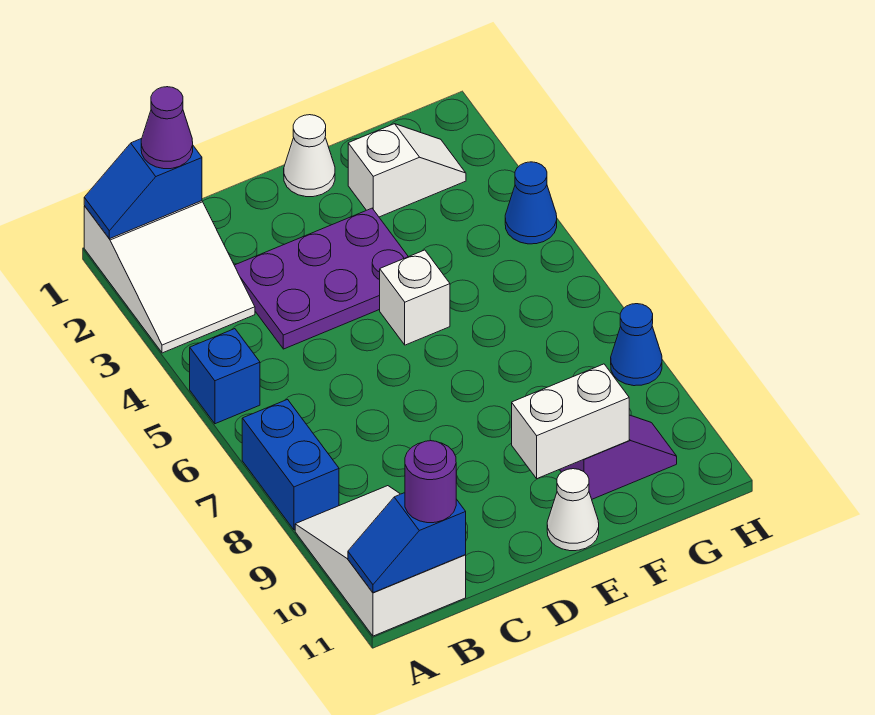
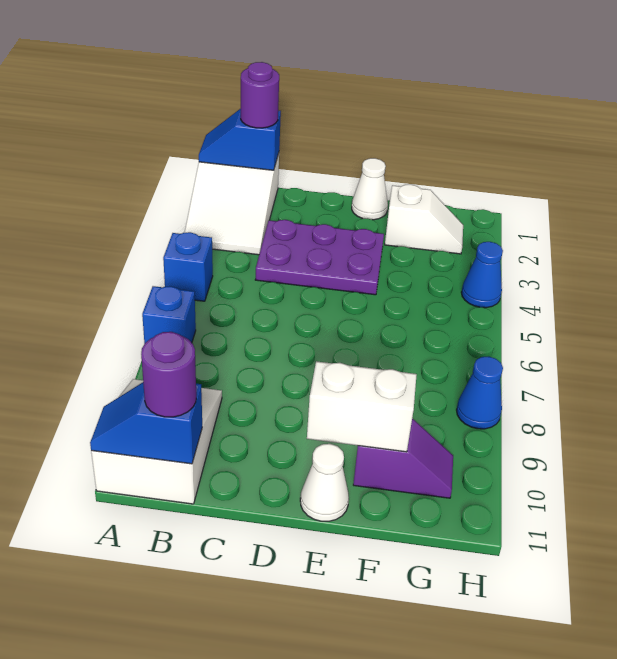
blue 1x2 brick [242,399,339,530] -> blue 1x1 brick [142,286,196,344]
purple 1x1 cone [141,87,193,169] -> purple 1x1 round brick [241,62,279,128]
white 1x1 brick [380,250,450,345] -> none

